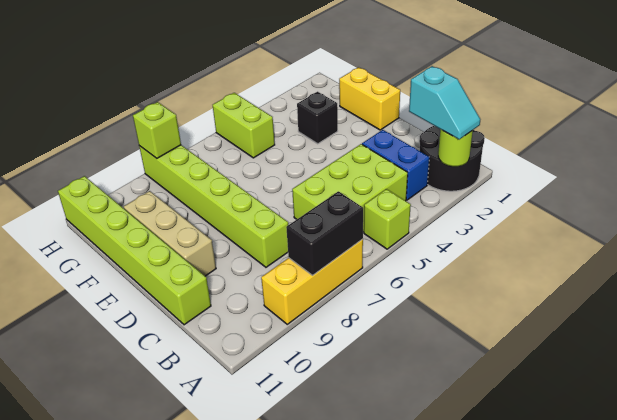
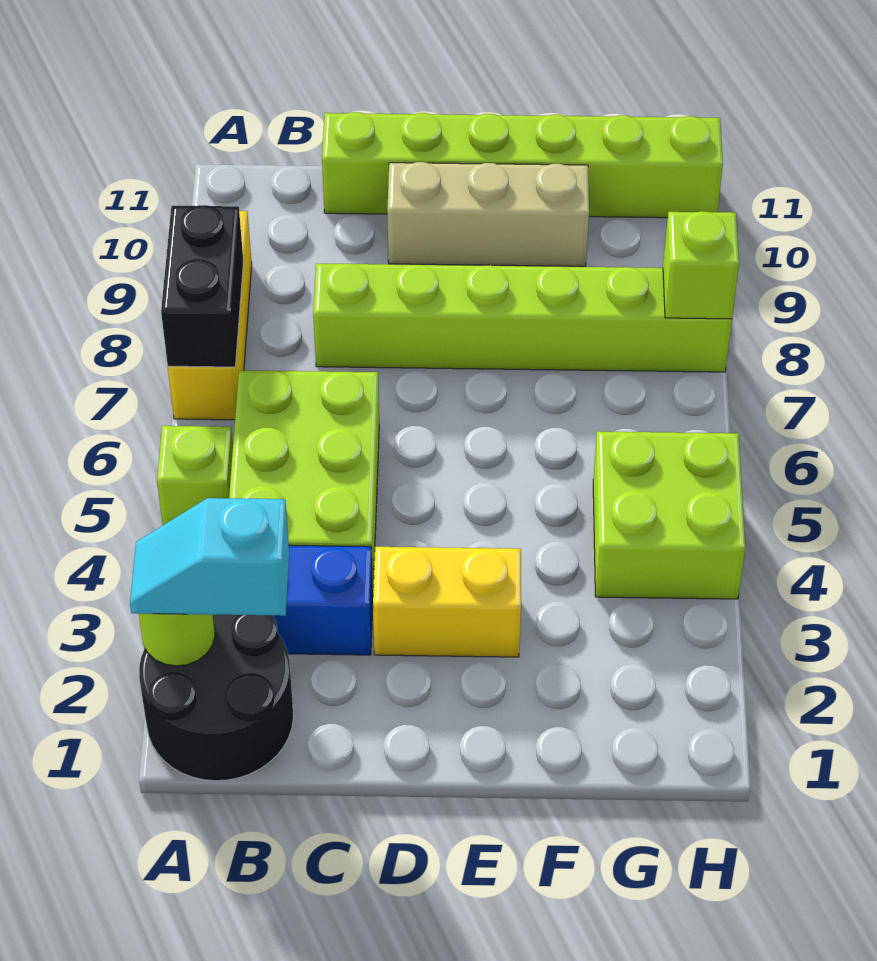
yellow 1x2 brick [339,67,400,130] -> yellow 1x2 brick moved to [373,547,521,657]
black 1x1 brick [297,92,338,144] -> none
lime 1x2 brick [213,93,275,158] -> lime 2x2 brick [593,431,745,599]

